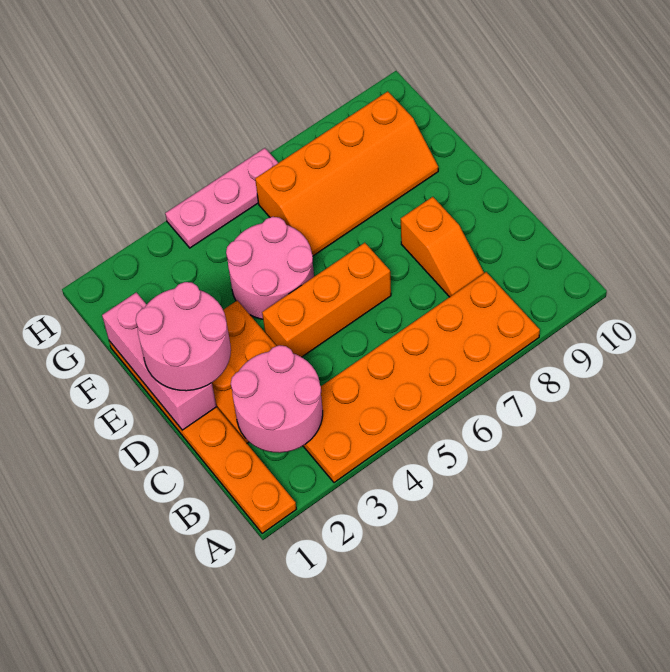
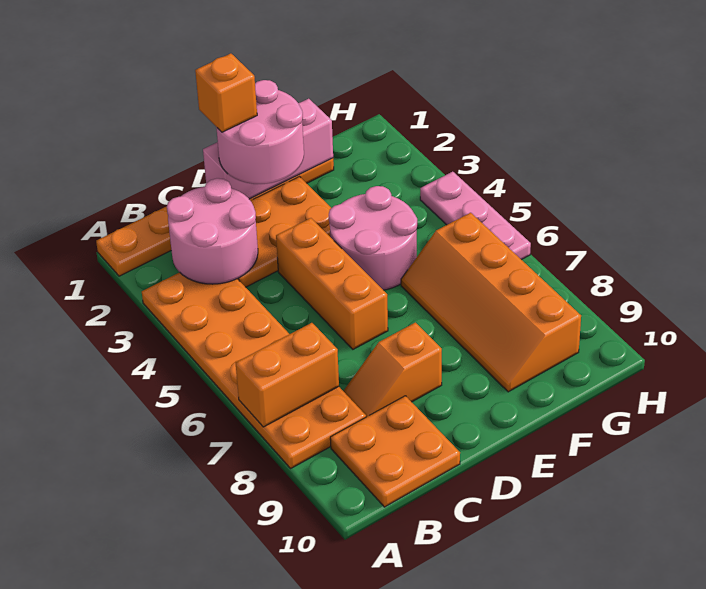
none -> orange 1x2 brick [236,323,339,427]
none -> orange 2x2 plate [330,396,460,507]
none -> orange 1x1 brick [195,53,257,132]

